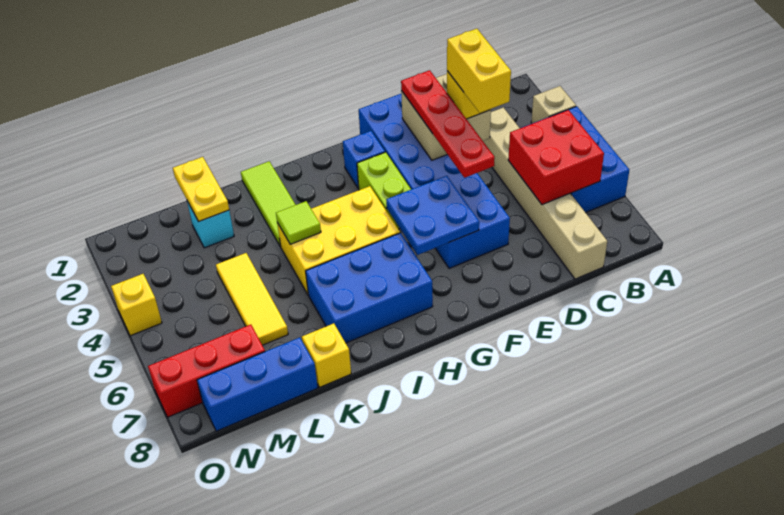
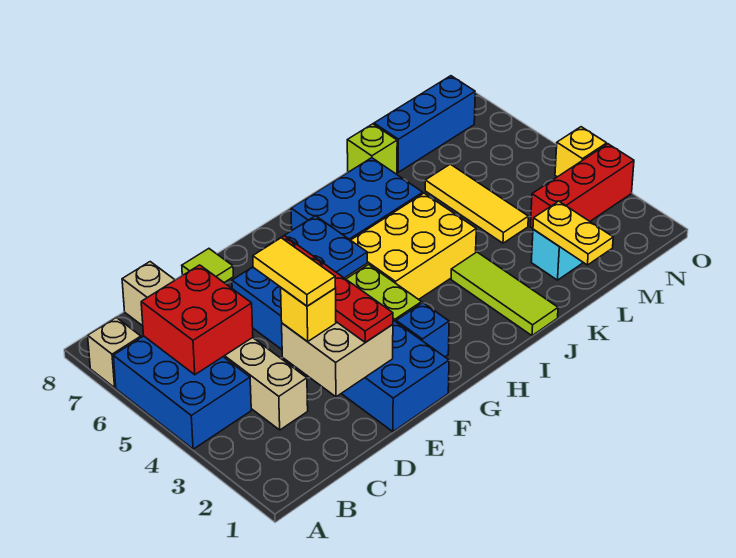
tan 1x1 brick [531,86,576,123] -> tan 1x1 brick moved to [88,317,141,388]
yellow 1x2 brick [447,29,511,113] -> yellow 1x2 tile [253,238,336,306]
lime 1x1 tile [276,201,321,244] -> lime 1x1 tile moved to [182,249,233,282]
yellow 1x1 brick [302,323,351,387] -> lime 1x1 brick [347,124,397,174]
red 1x3 brick [148,325,265,417] -> red 1x3 brick moved to [530,144,634,228]

